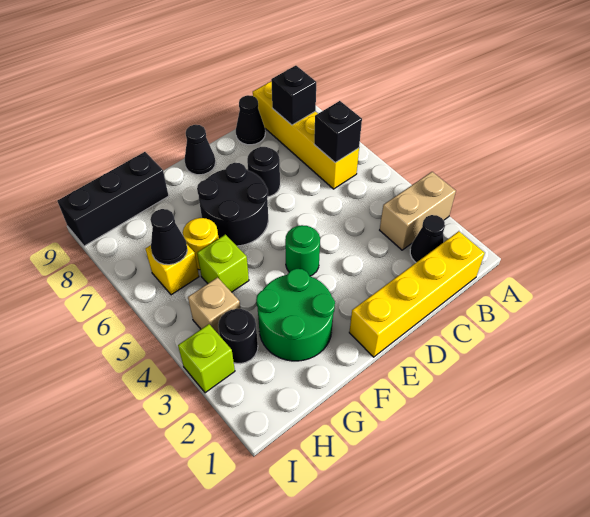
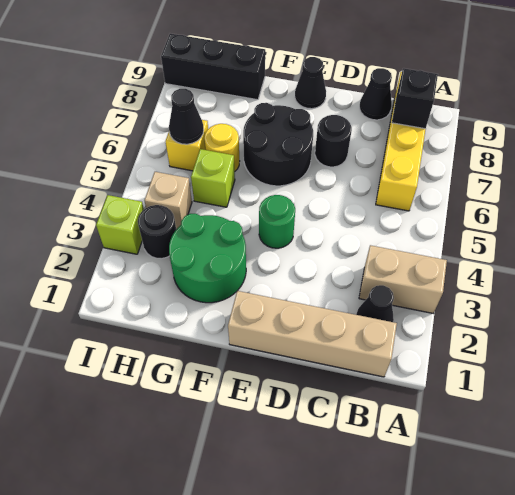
yellow 1x4 brick [349,231,485,357] -> tan 1x4 brick [228,291,397,377]
black 1x1 brick [314,101,362,163] -> none

